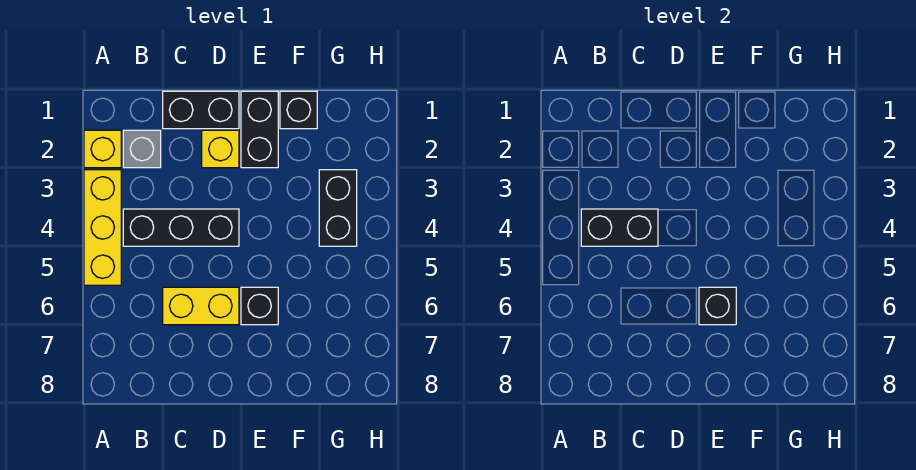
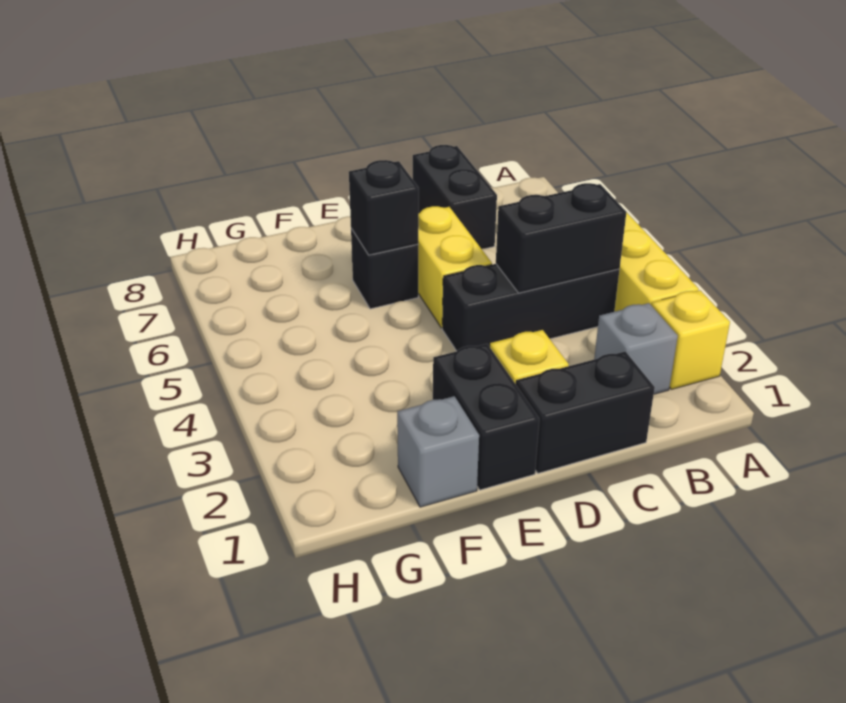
yellow 1x2 brick [163,287,239,325] -> yellow 1x2 brick turned to [418,206,492,328]
black 1x1 brick [280,91,317,129] -> grey 1x1 brick [397,396,479,507]
black 1x2 brick [319,170,357,246] -> black 1x2 brick moved to [413,145,497,249]

